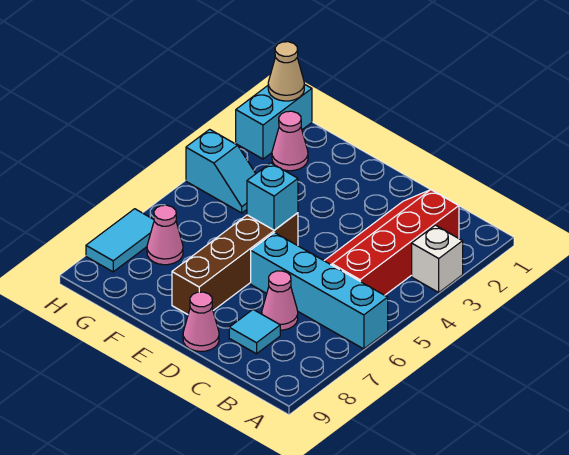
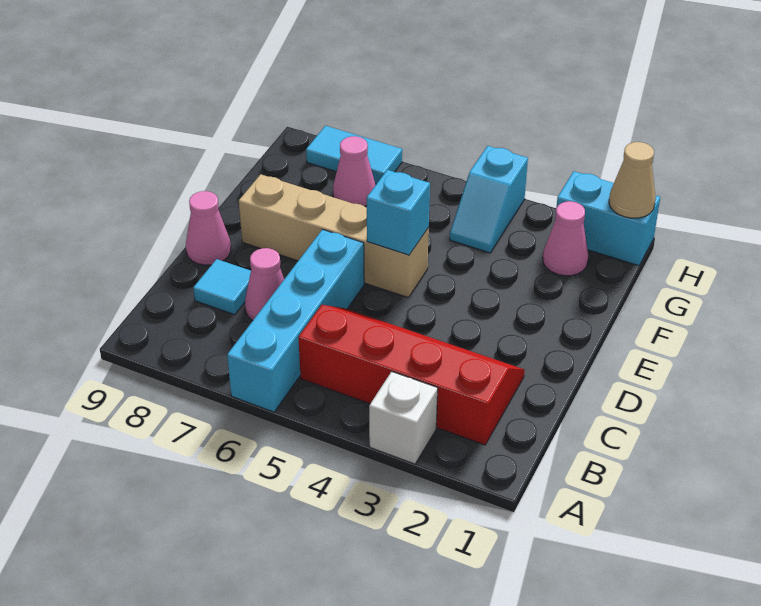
brown 1x4 brick [172,213,298,315] -> tan 1x4 brick [239,174,429,298]

